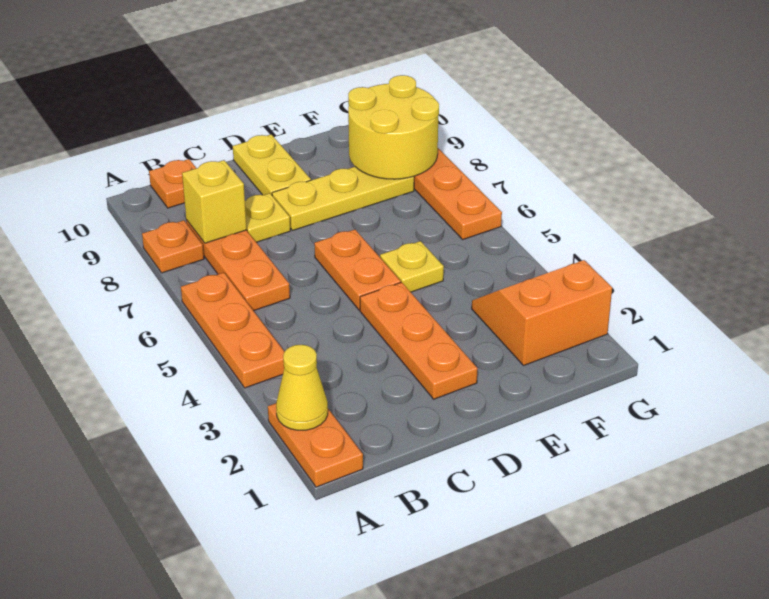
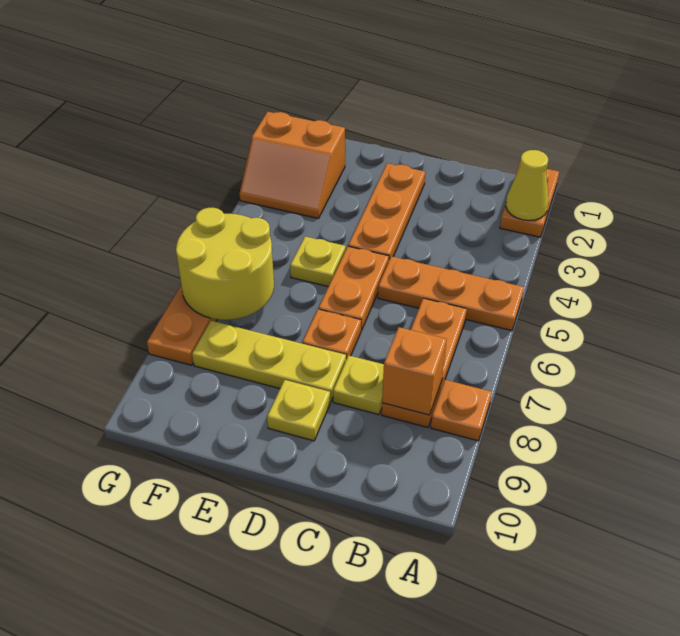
orange 1x3 plate [181,273,285,388] -> orange 1x3 plate turned to [378,256,524,331]
yellow 1x1 brick [182,160,247,243] -> orange 1x1 brick [382,327,447,415]
orange 1x1 plate [149,159,196,208] -> orange 1x1 plate moved to [302,309,361,360]
yellow 1x2 plate [233,134,311,195] -> yellow 1x1 plate [267,380,330,441]
yellow 2x2 round brick [348,75,439,179] -> yellow 2x2 round brick moved to [176,208,274,320]

